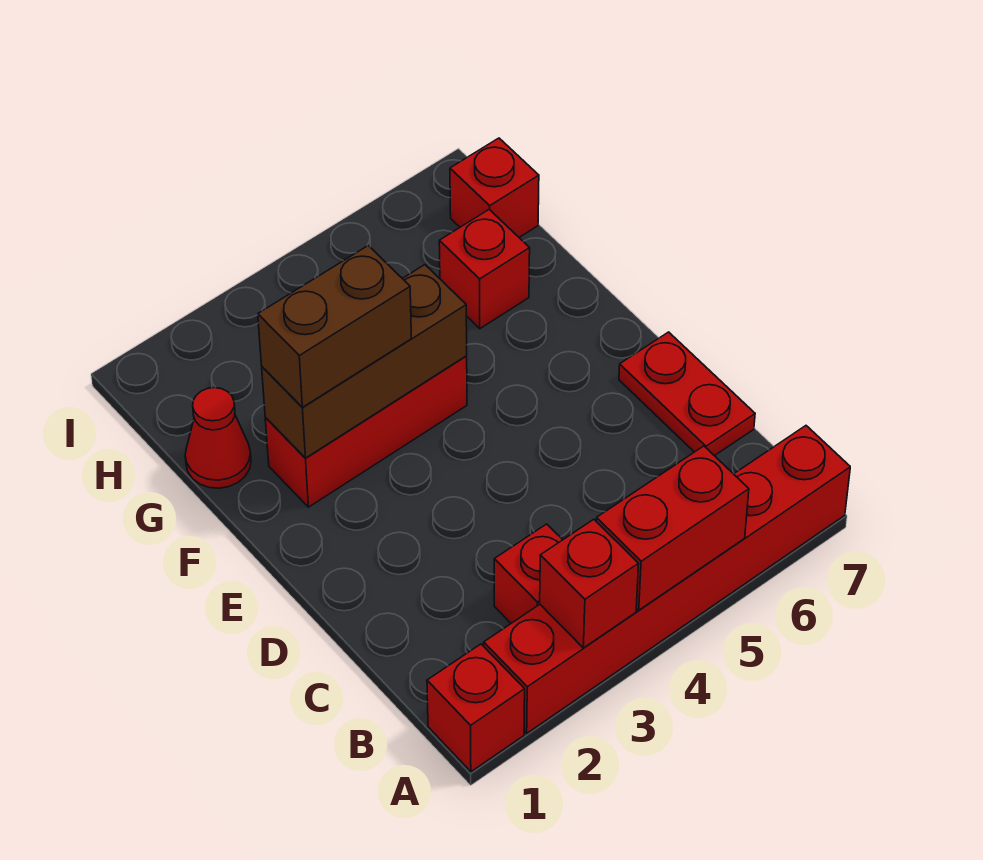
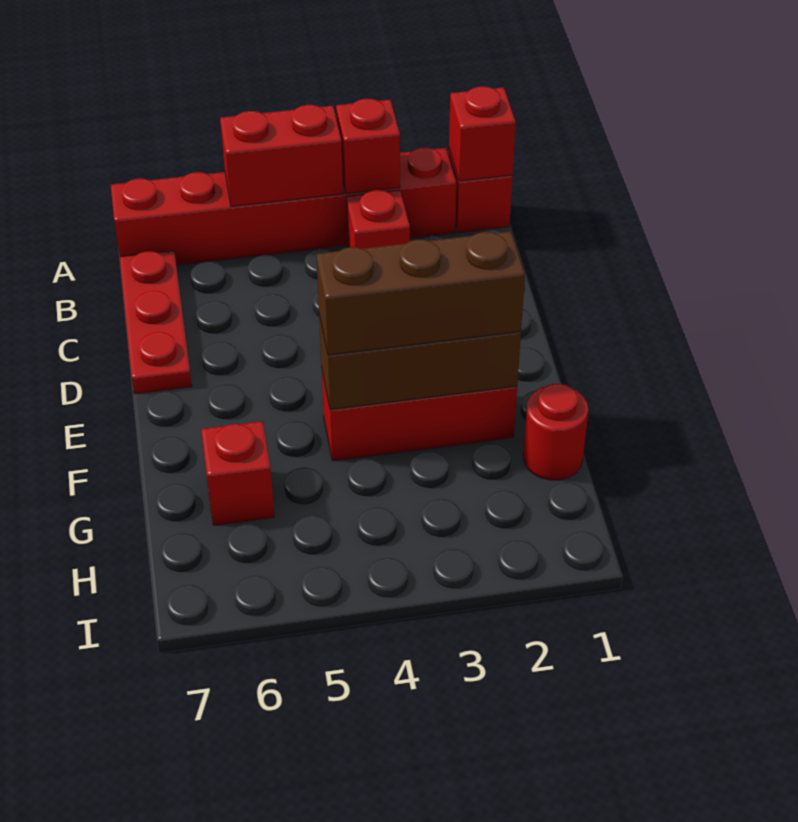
red 1x2 plate [619,332,755,456] -> red 1x3 plate [120,251,192,394]
brown 1x2 brick [258,246,411,407] -> brown 1x3 brick [316,231,525,355]
red 1x1 cone [185,388,251,488] -> red 1x1 round brick [523,383,588,480]
red 1x1 brick [450,138,539,237] -> red 1x1 brick moved to [449,86,516,181]

